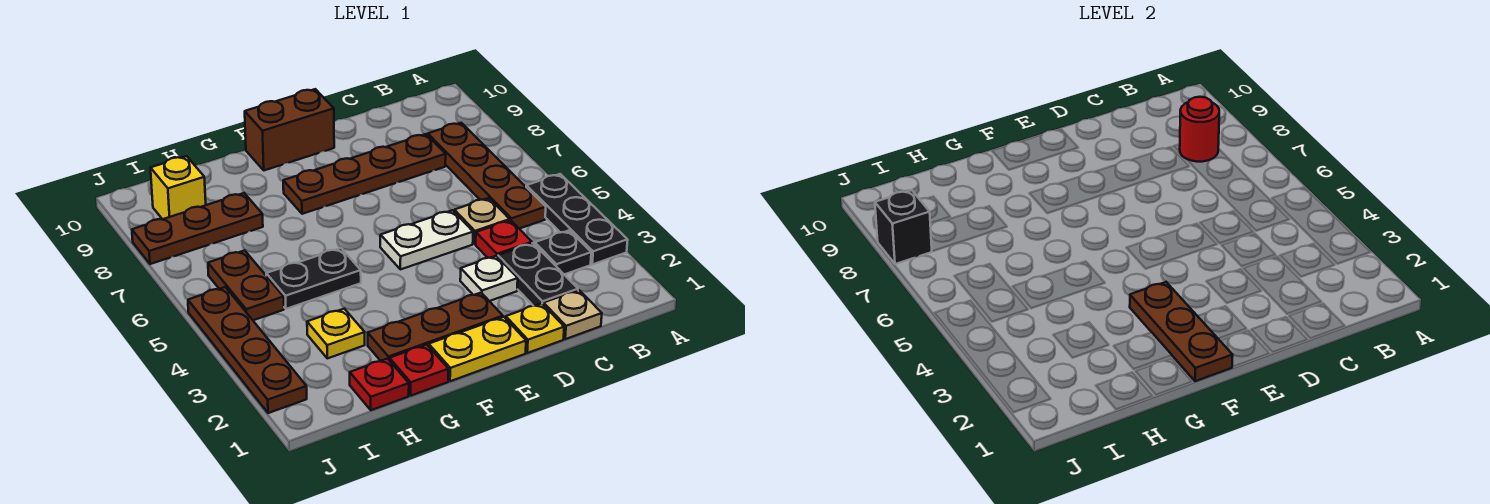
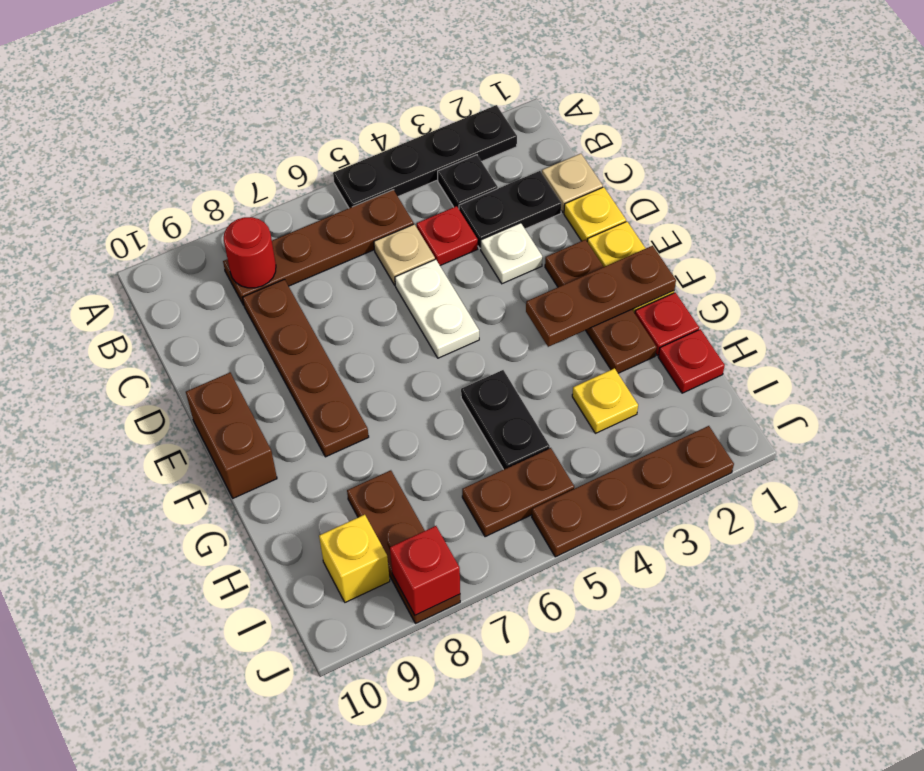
black 1x3 plate [526,174,628,264] -> black 1x4 plate [333,105,517,208]
black 1x1 brick [875,190,932,264] -> red 1x1 brick [390,526,460,615]

